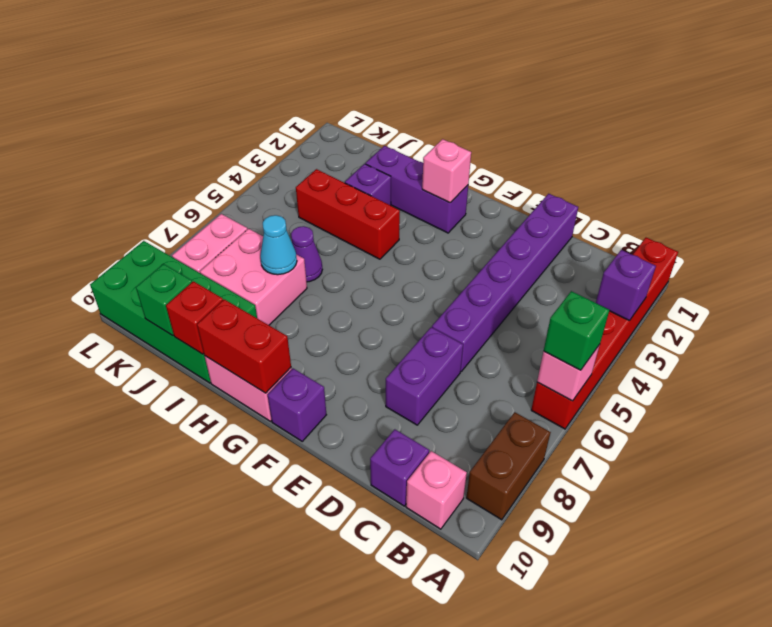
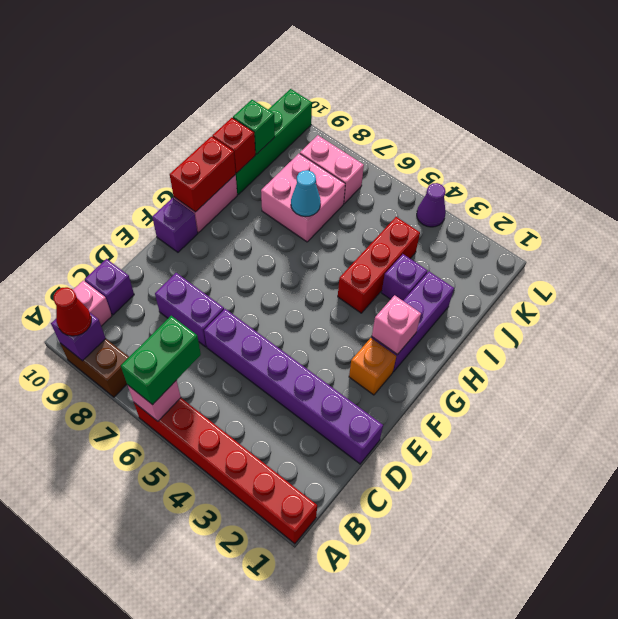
purple 1x1 brick [596,250,656,321] -> purple 1x1 brick moved to [51,313,106,361]
green 1x1 brick [544,291,609,370] -> green 1x2 brick [121,316,201,405]
none -> red 1x1 cone [54,287,91,336]
none -> orange 1x1 brick [349,338,396,395]
purple 1x1 cone [291,226,322,282] -> purple 1x1 cone moved to [417,183,446,227]
green 2x4 brick [90,241,257,383] -> green 1x4 brick [235,89,312,194]

